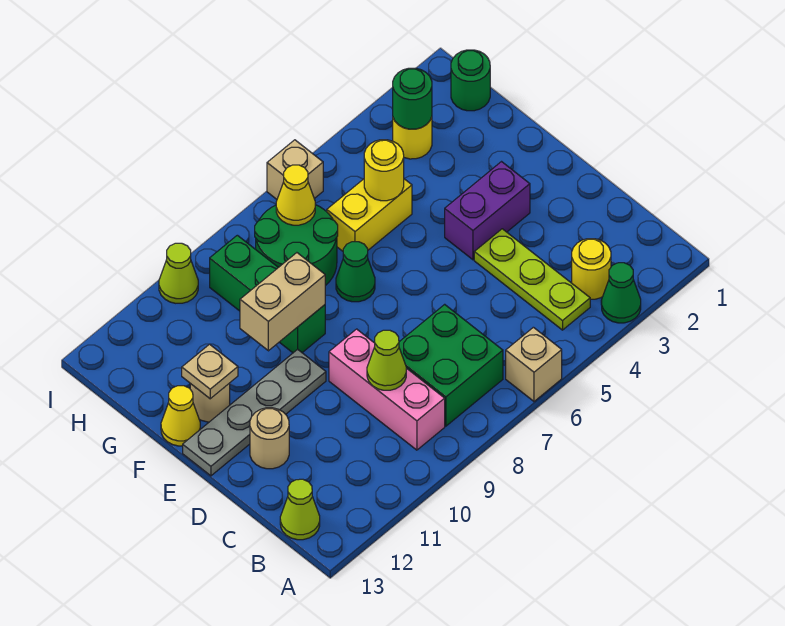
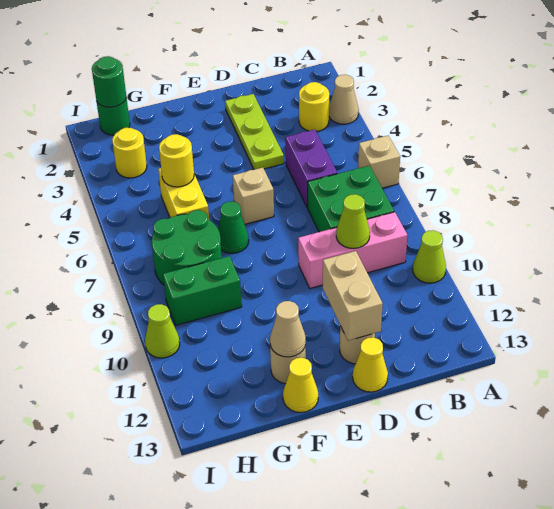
green 1x1 cone [601,263,641,323] -> tan 1x1 cone [329,75,359,124]
lime 1x3 plate [474,229,590,330] -> lime 1x3 plate turned to [225,94,284,170]
lime 1x1 cone [280,479,320,540] -> lime 1x1 cone moved to [413,230,446,283]
purple 1x2 brick [445,162,530,260] -> purple 1x2 brick moved to [285,130,337,208]
grey 1x4 plate [183,349,326,476] -> none
green 1x3 brick [210,235,325,353] -> green 1x2 brick [163,256,242,325]
tan 1x2 brick [240,253,325,351] -> tan 1x2 brick moved to [323,251,383,341]
tan 1x1 plate [182,344,238,399] -> tan 1x1 cone [270,301,306,357]
green 1x1 round brick [393,68,432,129] -> green 1x1 round brick moved to [92,56,126,107]
yellow 1x1 cone [276,165,315,225] -> yellow 1x1 cone moved to [353,337,388,392]
tan 1x1 brick [267,140,323,199] -> tan 1x1 brick moved to [233,168,274,224]

